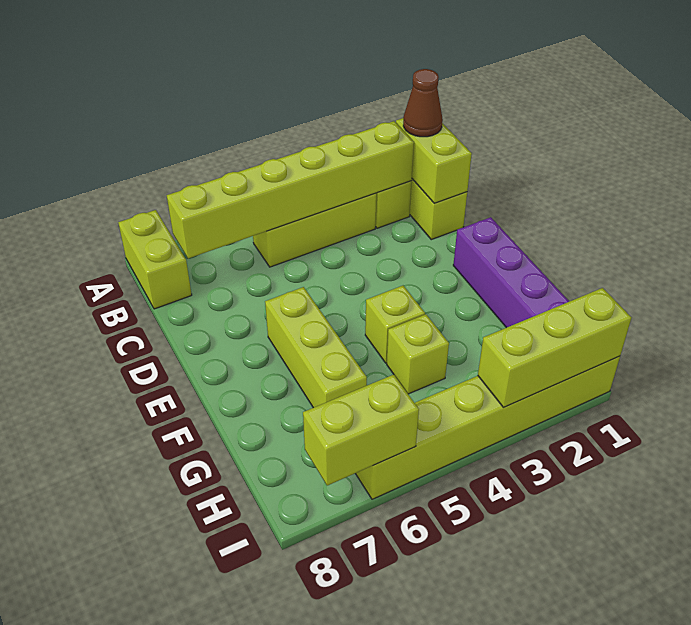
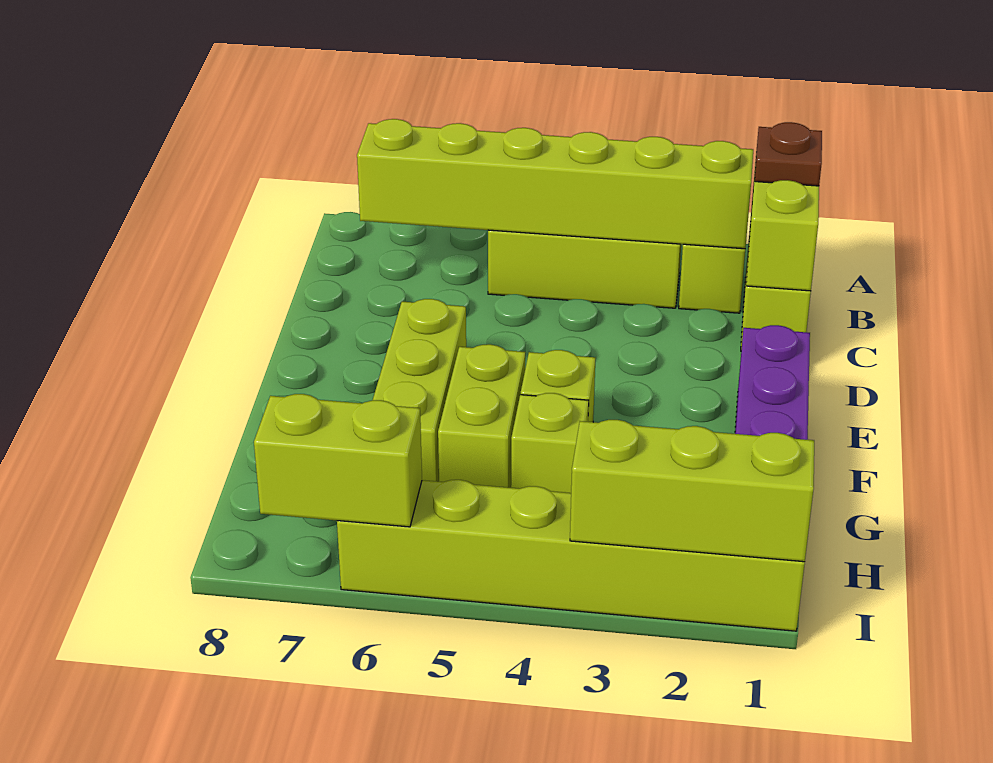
lime 1x2 brick [118,210,192,309] -> lime 1x2 brick moved to [438,344,525,488]
brown 1x1 cone [403,69,443,137] -> brown 1x1 plate [755,122,822,186]

